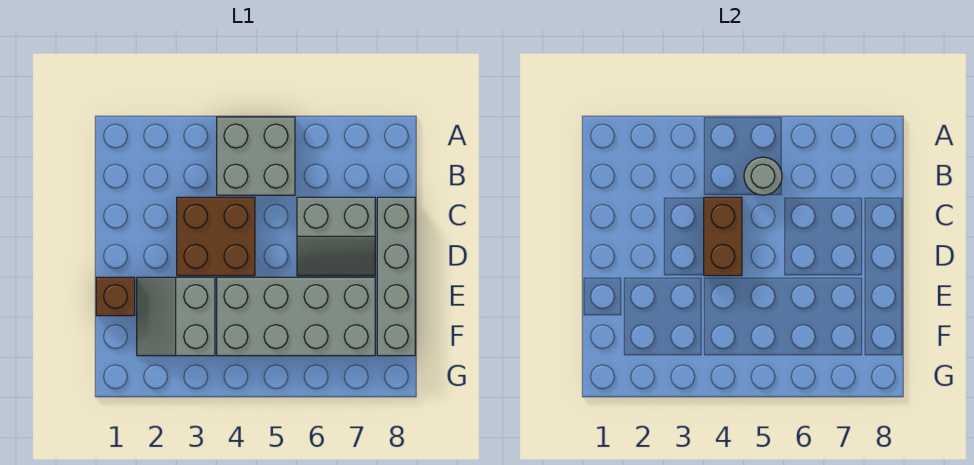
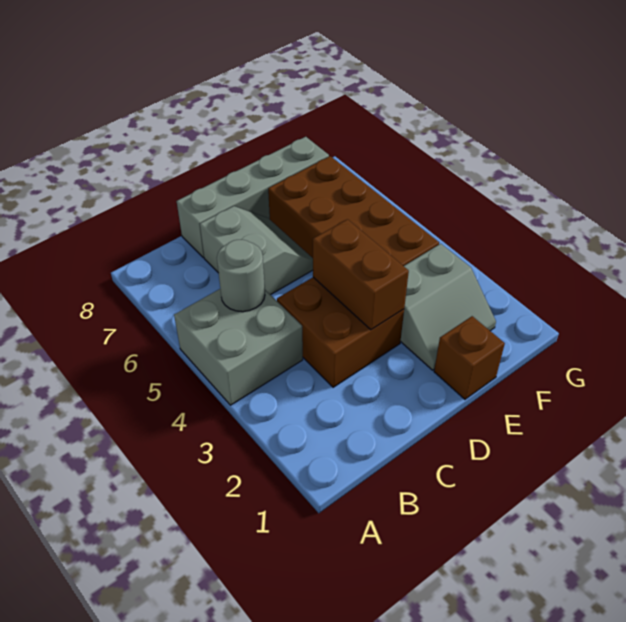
brown 1x2 brick [704,197,742,276] -> brown 1x2 brick turned to [313,219,409,330]
grey 2x4 brick [217,277,375,356] -> brown 2x4 brick [268,156,439,266]

